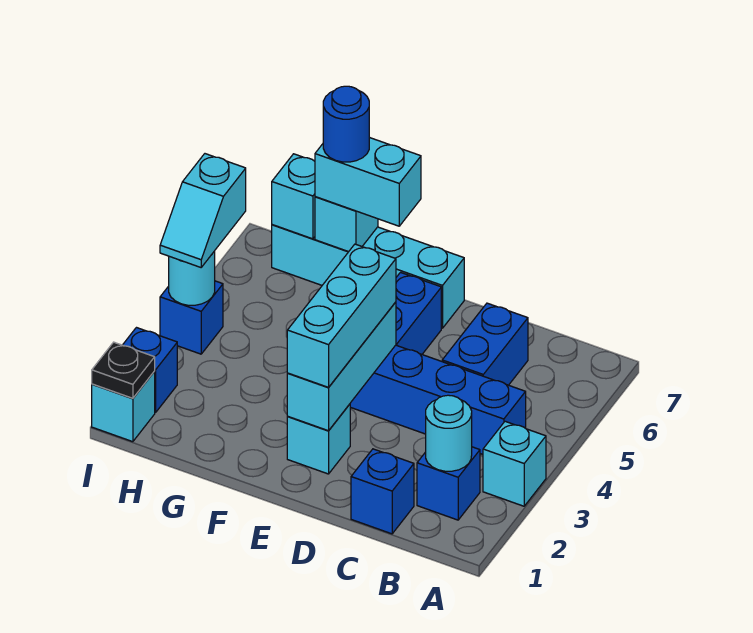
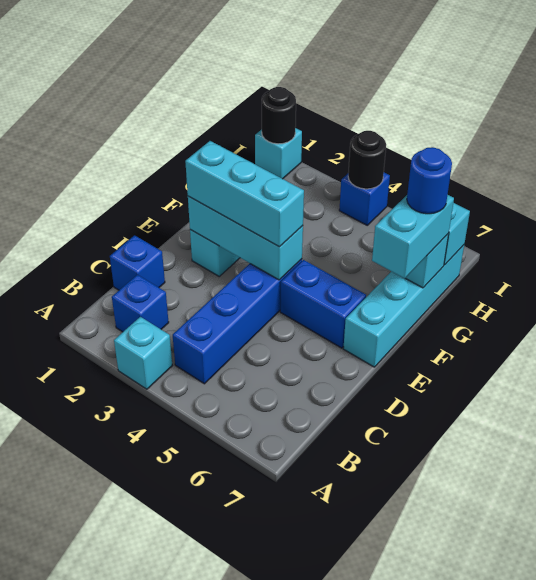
cyan 1x1 round brick [426,395,472,471] -> none
blue 1x2 brick [442,303,528,385] -> none
black 1x1 plate [92,342,155,398] -> black 1x1 round brick [262,87,296,144]
blue 1x1 brick [123,328,177,412] -> none
cyan 1x1 round brick [169,251,215,305] -> black 1x1 round brick [348,131,386,189]
cyan 1x2 slope [160,154,246,267] -> none

